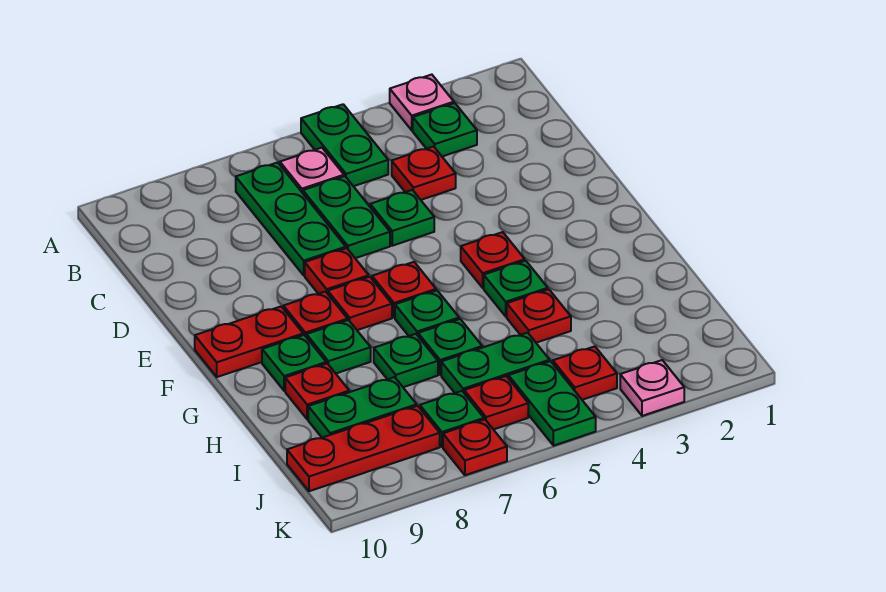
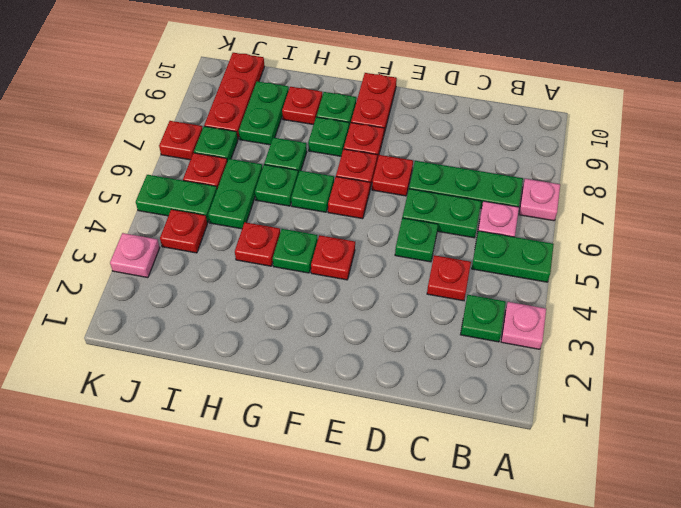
none -> pink 1x1 plate [519,179,560,221]

